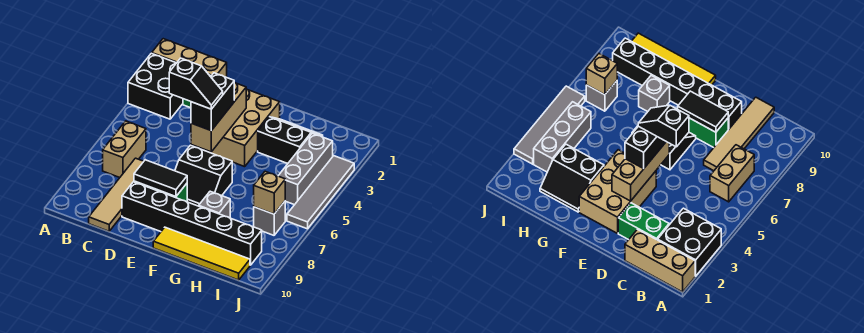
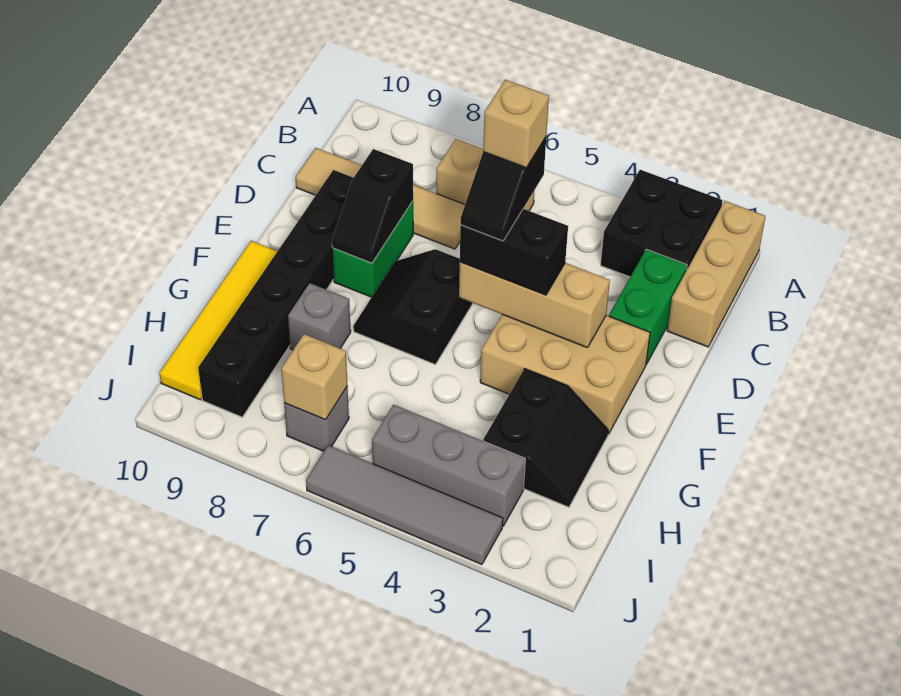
none -> tan 1x1 brick [483,80,549,168]
black 1x2 tile [134,160,187,197] -> black 1x2 slope [332,149,413,263]

